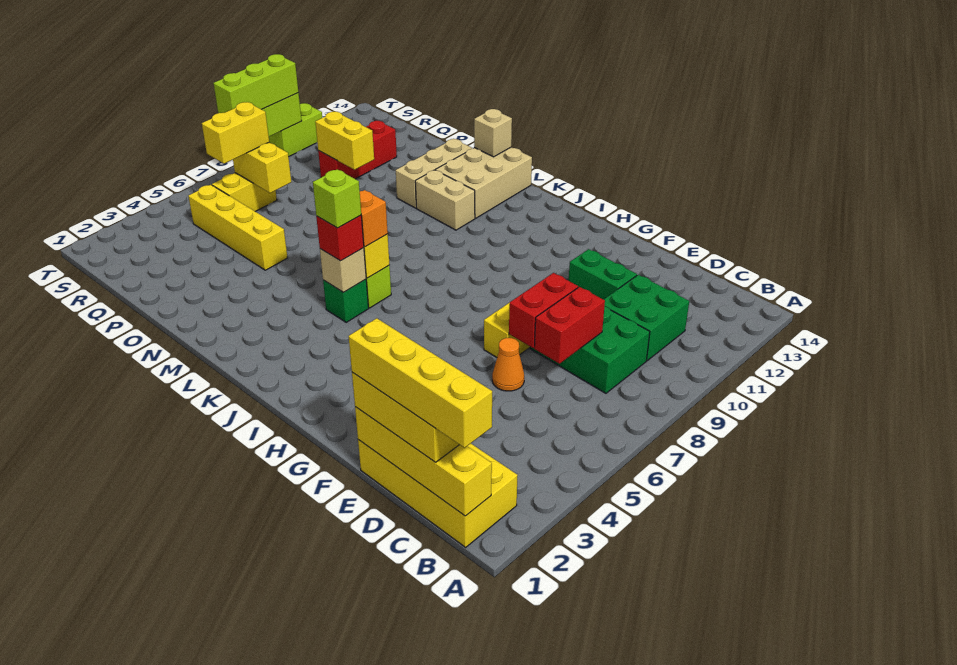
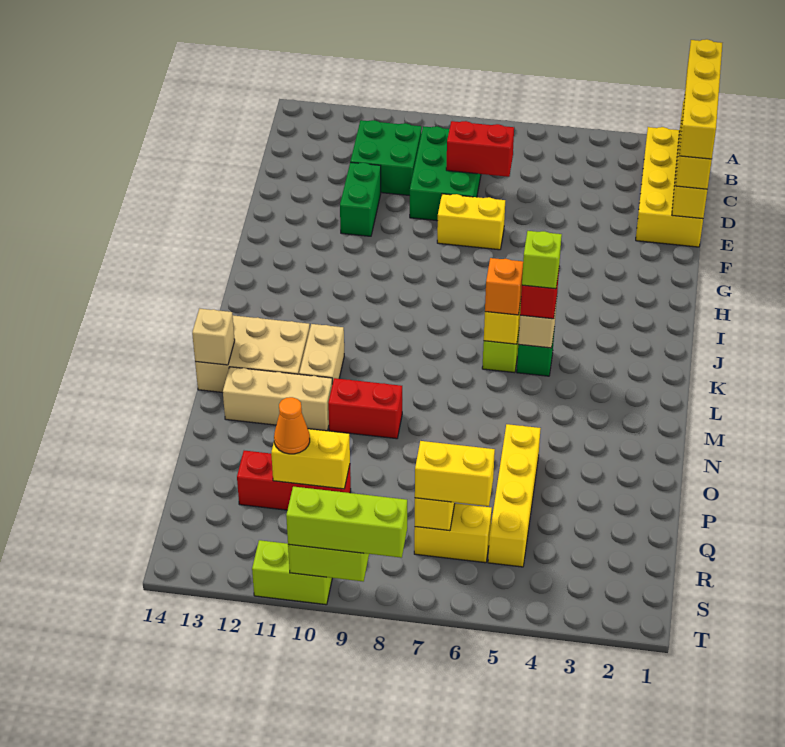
orange 1x1 cone [492,338,524,391] -> orange 1x1 cone moved to [274,397,310,454]
red 1x2 brick [509,273,578,348] -> red 1x2 brick moved to [328,378,402,439]
yellow 1x2 brick [315,112,374,170] -> yellow 1x2 brick turned to [271,429,350,489]

